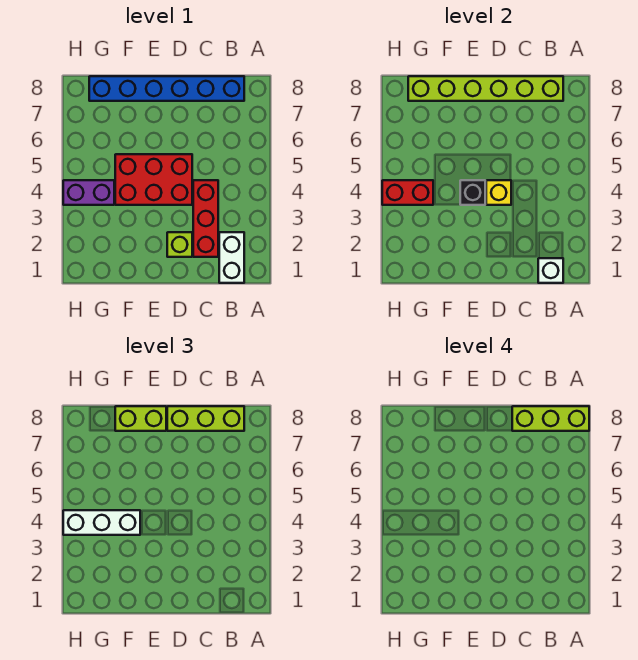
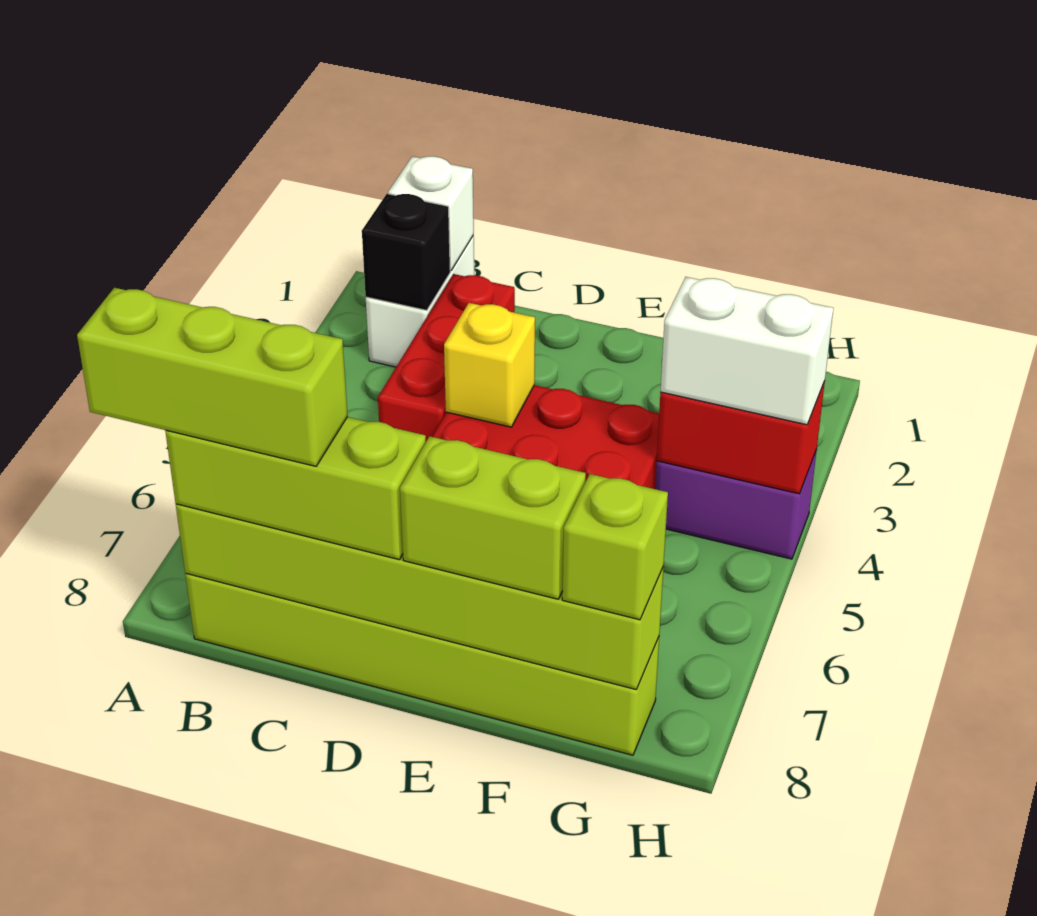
blue 1x6 brick [89,76,244,101] -> lime 1x6 brick [185,574,659,755]
lime 1x1 brick [167,232,192,257] -> lime 1x1 brick moved to [562,474,668,620]
black 1x1 brick [460,180,485,205] -> black 1x1 brick moved to [362,194,450,310]
white 1x3 brick [63,510,140,535] -> white 1x2 brick [660,277,833,425]

